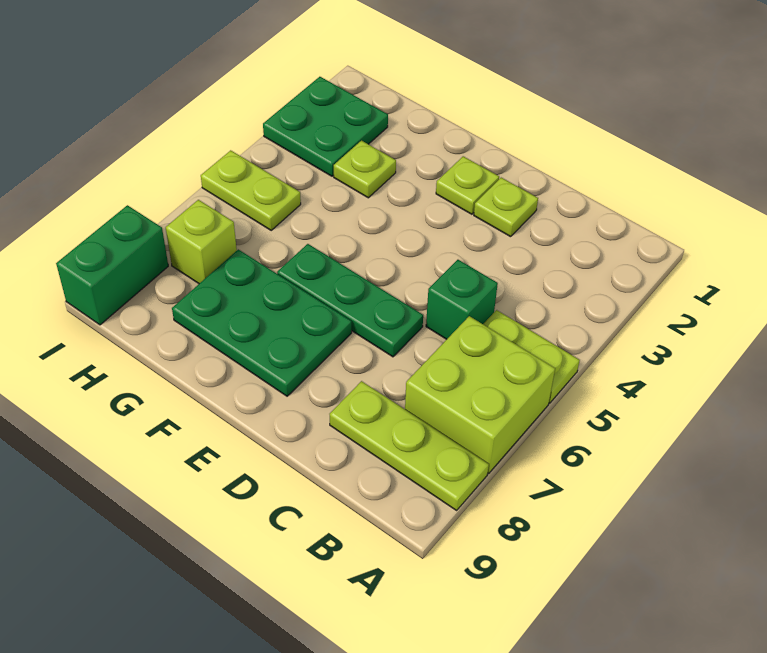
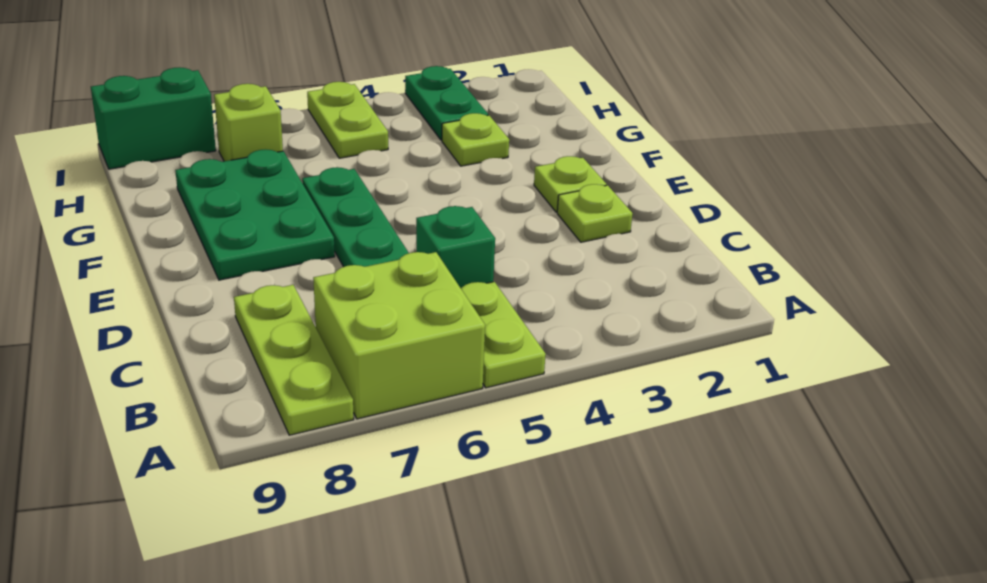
green 2x2 plate [263,77,388,176] -> green 1x2 plate [405,66,488,140]

